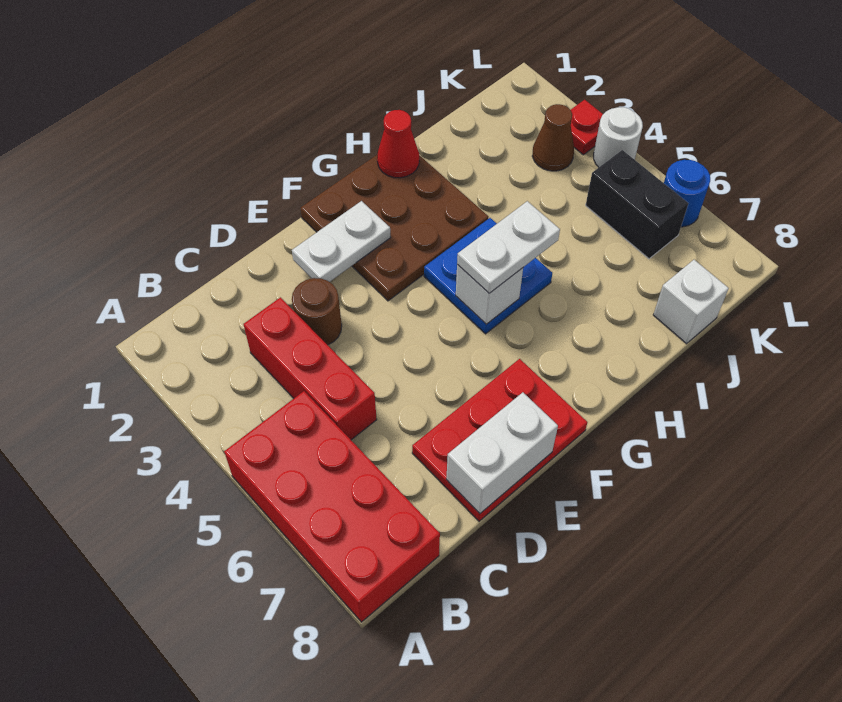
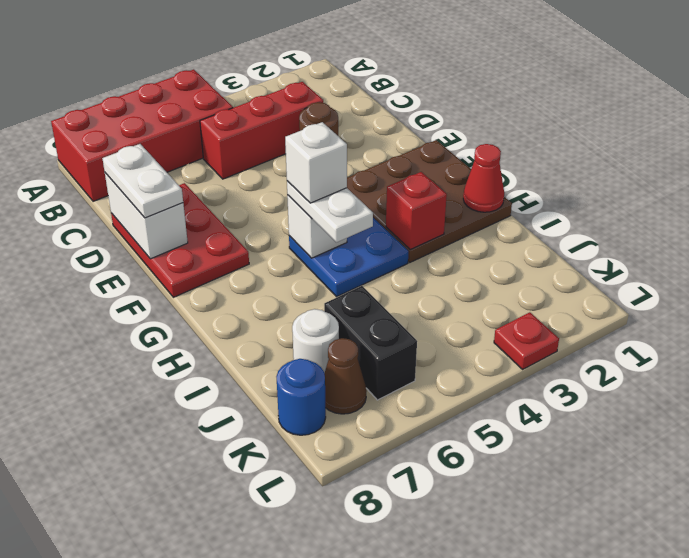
white 1x2 plate [292,201,390,282] -> white 1x2 plate moved to [102,144,183,218]
none -> red 1x1 brick [386,172,447,250]
white 1x1 brick [653,260,729,344] -> white 1x1 brick moved to [285,122,347,203]
brown 1x1 cone [532,104,574,171] -> brown 1x1 cone moved to [324,338,367,414]
black 1x2 brick [586,150,688,259] -> black 1x2 brick turned to [324,286,417,400]
white 1x1 round brick [594,107,643,167] -> white 1x1 round brick moved to [292,309,339,373]
blue 1x1 round brick [664,160,710,227] -> blue 1x1 round brick moved to [276,359,326,435]

